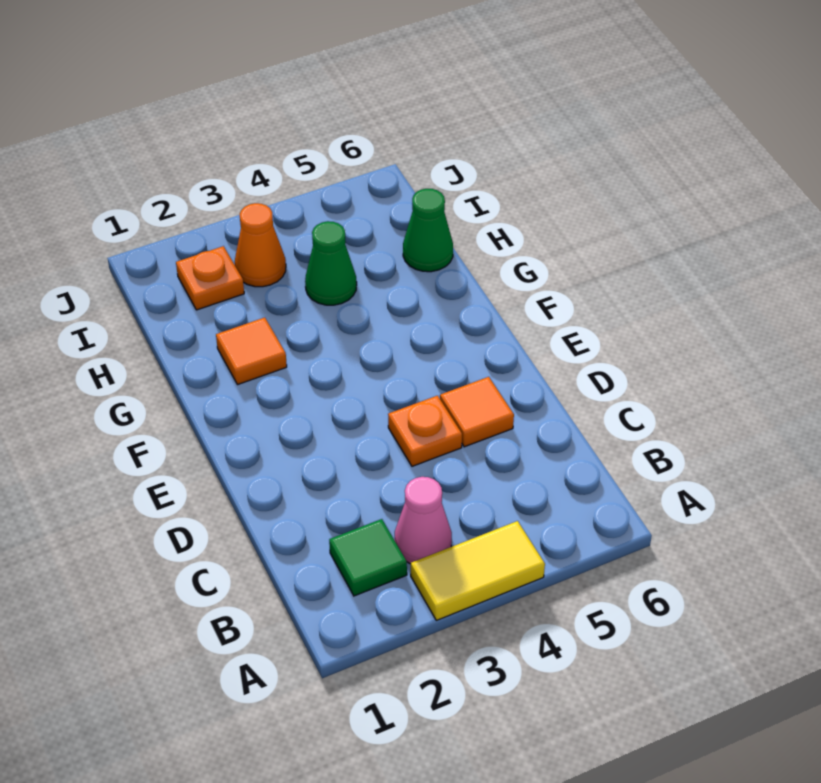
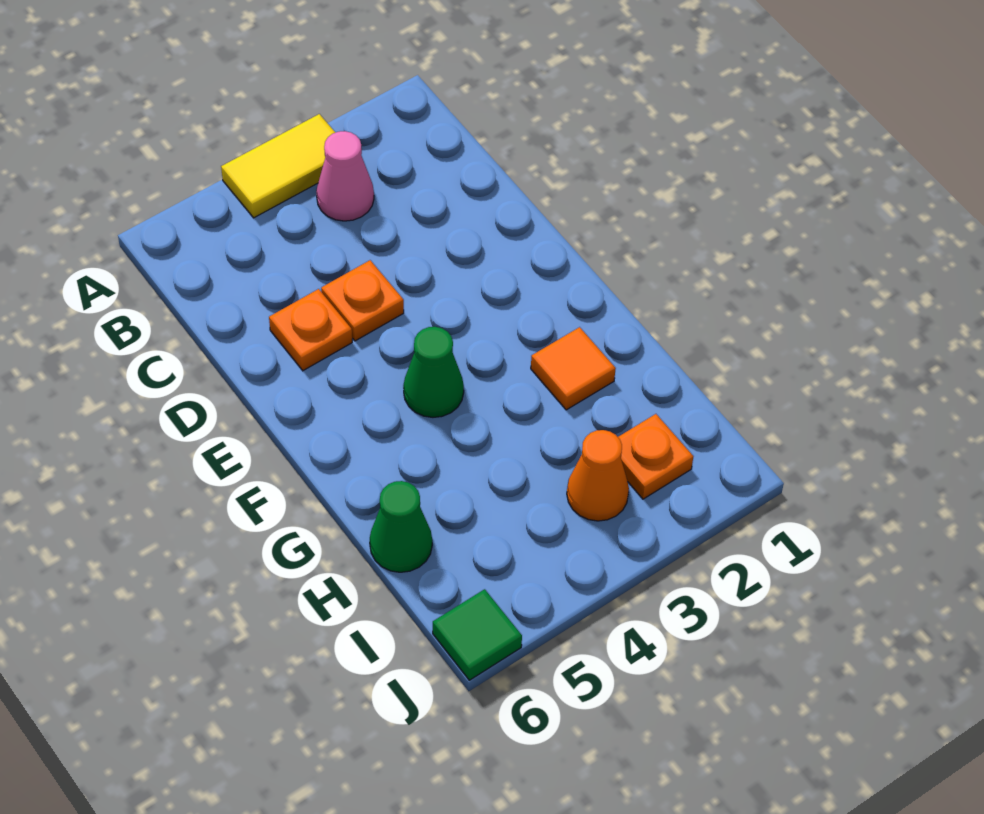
green 1x1 tile [329,519,407,596] -> green 1x1 tile moved to [433,589,522,680]
orange 1x1 tile [440,377,514,447] -> orange 1x1 plate [269,289,352,371]
green 1x1 cone [305,221,357,305] -> green 1x1 cone moved to [403,327,464,417]

